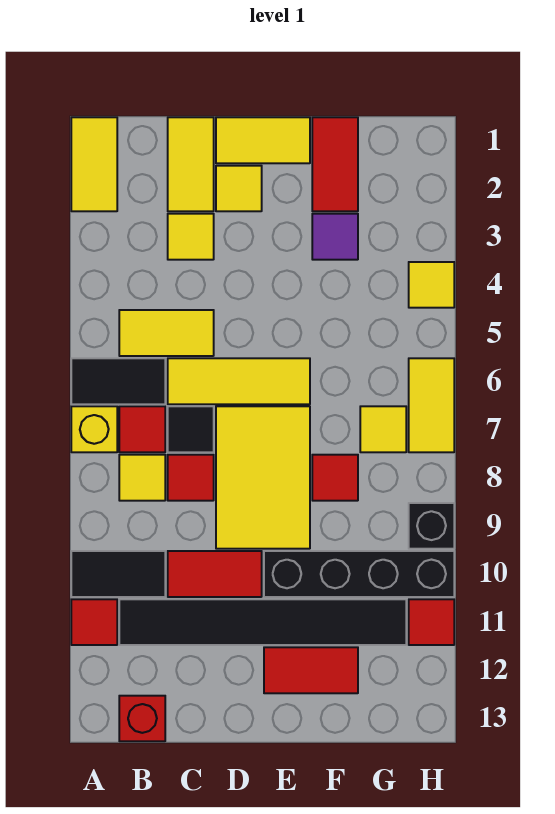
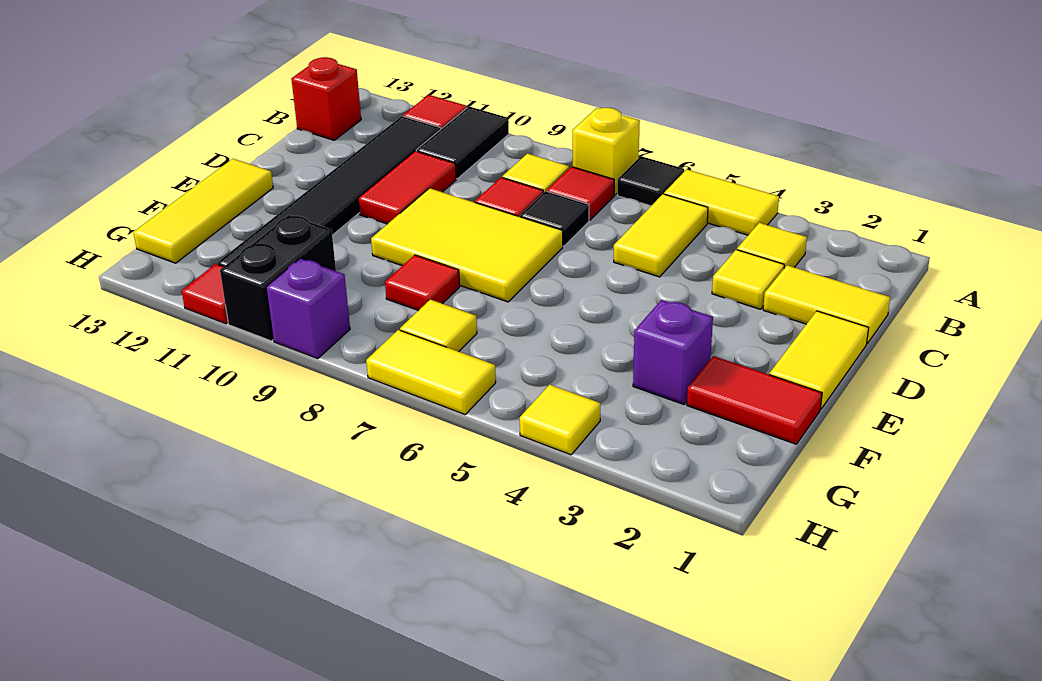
yellow 1x2 tile [71,117,117,211] -> yellow 1x2 tile moved to [664,169,779,235]
black 1x2 tile [71,358,165,404] -> black 1x1 tile [617,156,684,206]
yellow 1x3 tile [168,358,310,404] -> yellow 1x3 tile moved to [133,159,273,263]
yellow 1x1 tile [216,166,262,211] -> yellow 1x1 tile moved to [737,223,807,268]
black 1x4 brick [264,551,454,597] -> black 1x2 brick [220,215,336,341]
red 1x2 tile [264,647,358,693] -> none
purple 1x1 tile [312,214,358,260] -> purple 1x1 brick [633,300,713,404]
black 1x1 brick [409,503,454,549] -> purple 1x1 brick [266,259,350,359]

